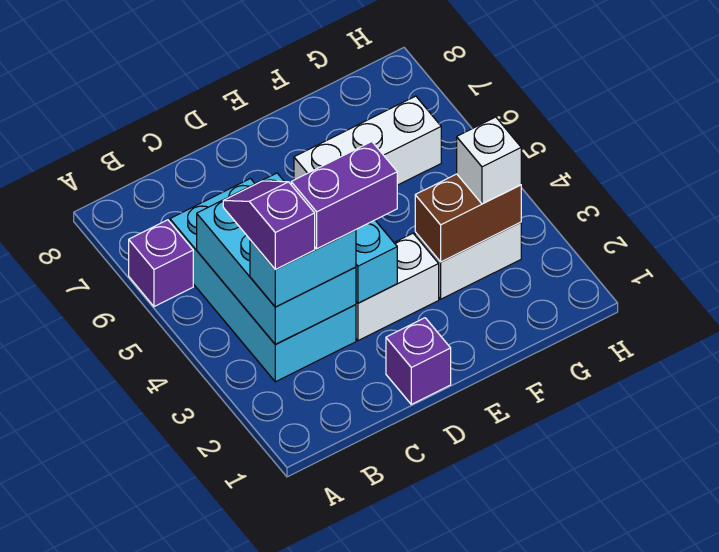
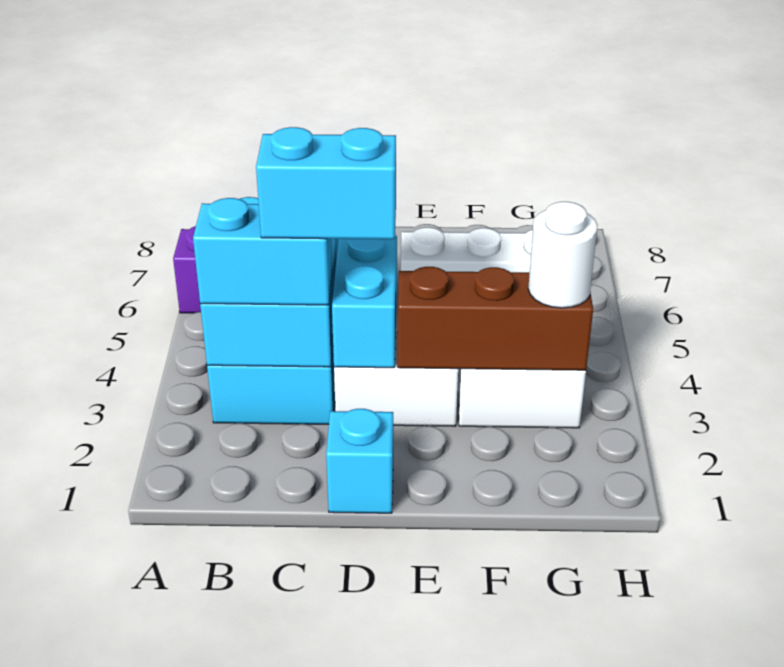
purple 1x2 slope [223,181,315,270] -> none
purple 1x2 brick [291,142,397,249] -> cyan 1x2 brick [256,127,396,239]
purple 1x1 brick [386,318,451,404] -> cyan 1x1 brick [326,409,393,513]
brown 1x2 brick [415,174,521,262] -> brown 1x3 brick [398,267,593,370]
white 1x1 brick [457,117,521,204] -> white 1x1 round brick [528,202,598,308]

